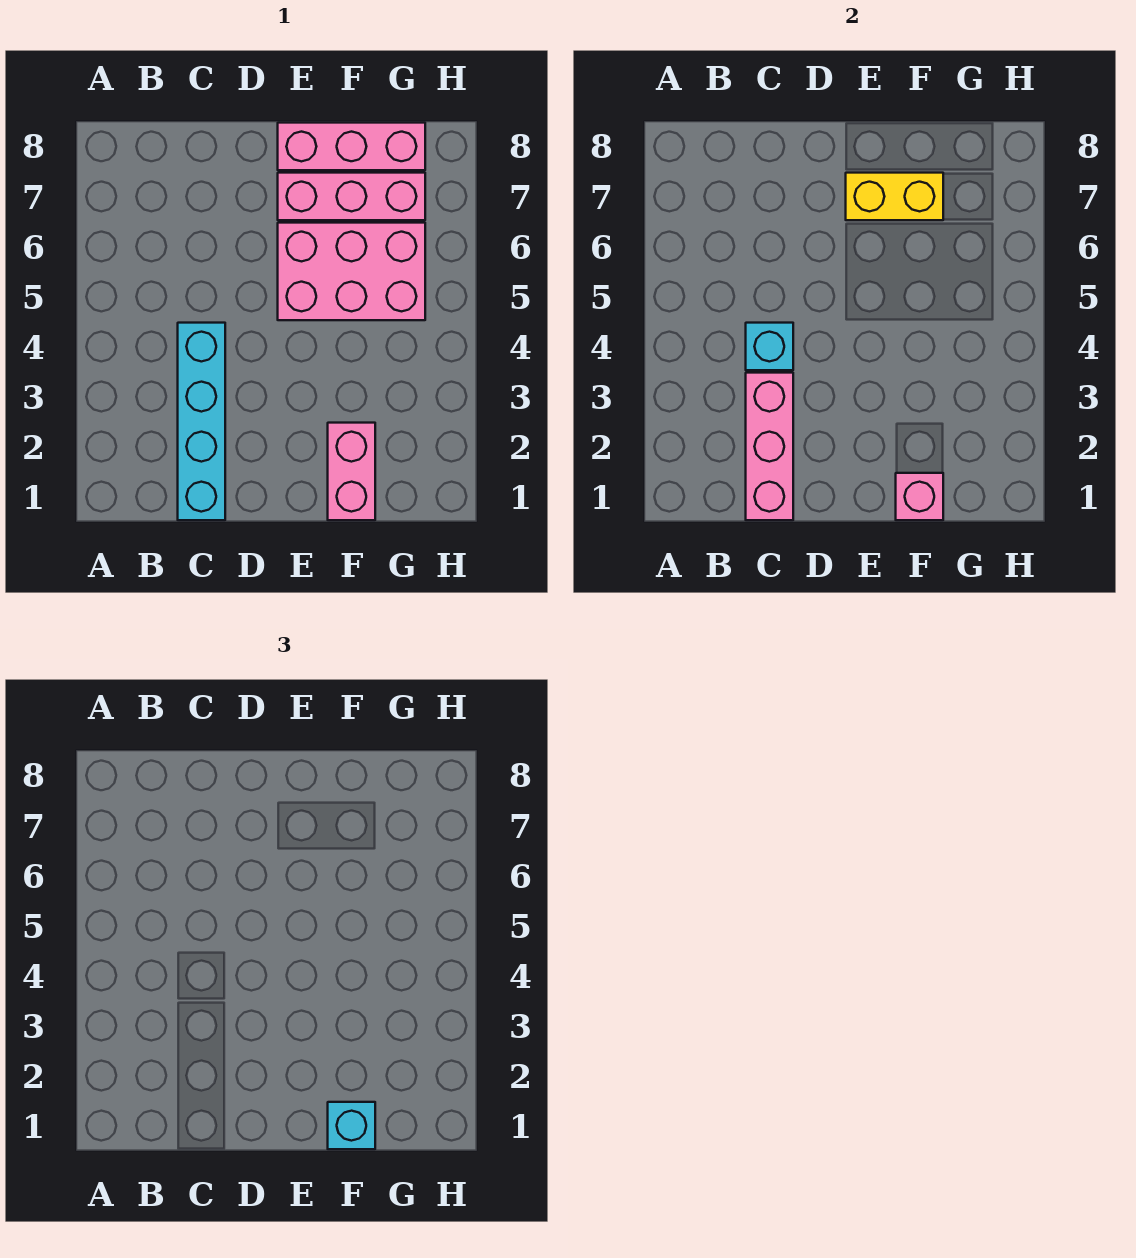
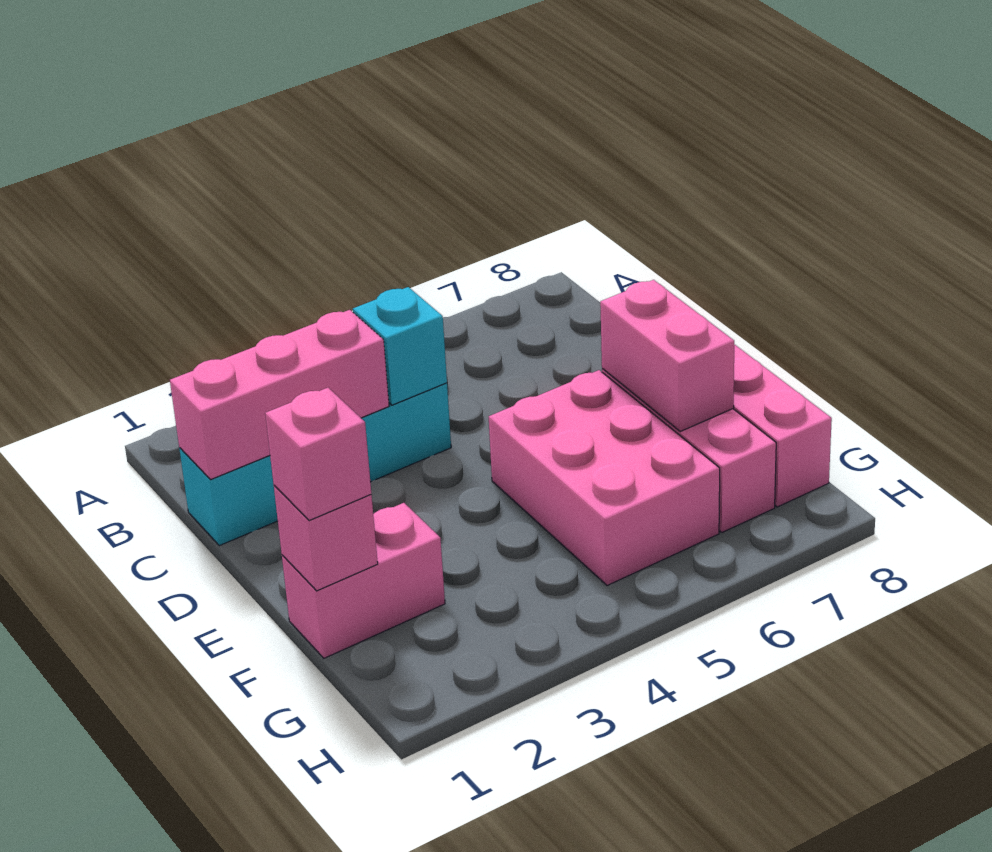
yellow 1x2 brick [846,173,943,220] -> pink 1x2 brick [600,280,734,431]
cyan 1x1 brick [328,1102,375,1149] -> pink 1x1 brick [265,388,371,521]

